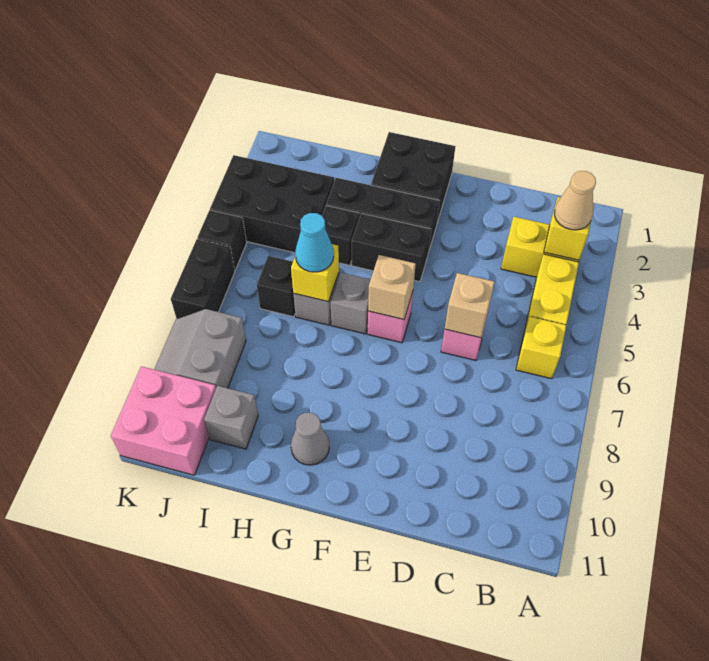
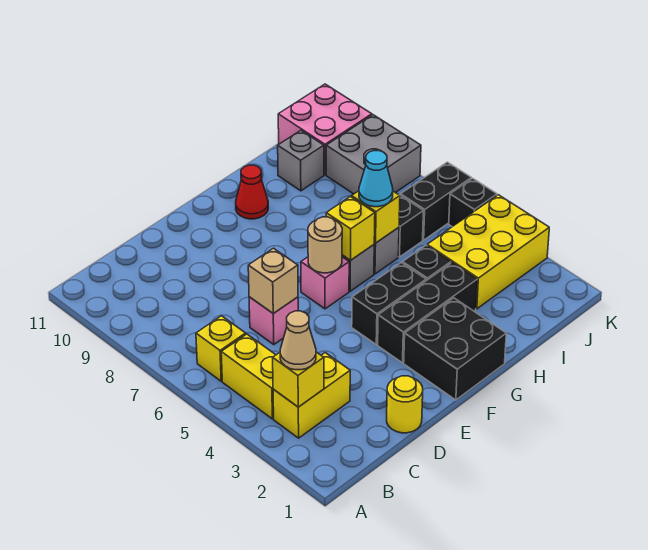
none -> yellow 1x1 round brick [387,376,423,433]
tan 1x1 brick [368,255,416,319] -> tan 1x1 round brick [308,217,342,273]
none -> yellow 1x1 brick [326,196,375,260]
grey 1x1 cone [291,413,329,465] -> red 1x1 cone [236,165,268,219]
black 2x3 brick [210,155,334,253] -> yellow 2x3 brick [427,195,549,309]
grey 2x2 slope [154,309,246,388] -> grey 2x2 brick [326,115,421,194]
black 1x2 brick [171,239,235,319] -> black 1x2 brick turned to [401,162,471,240]

